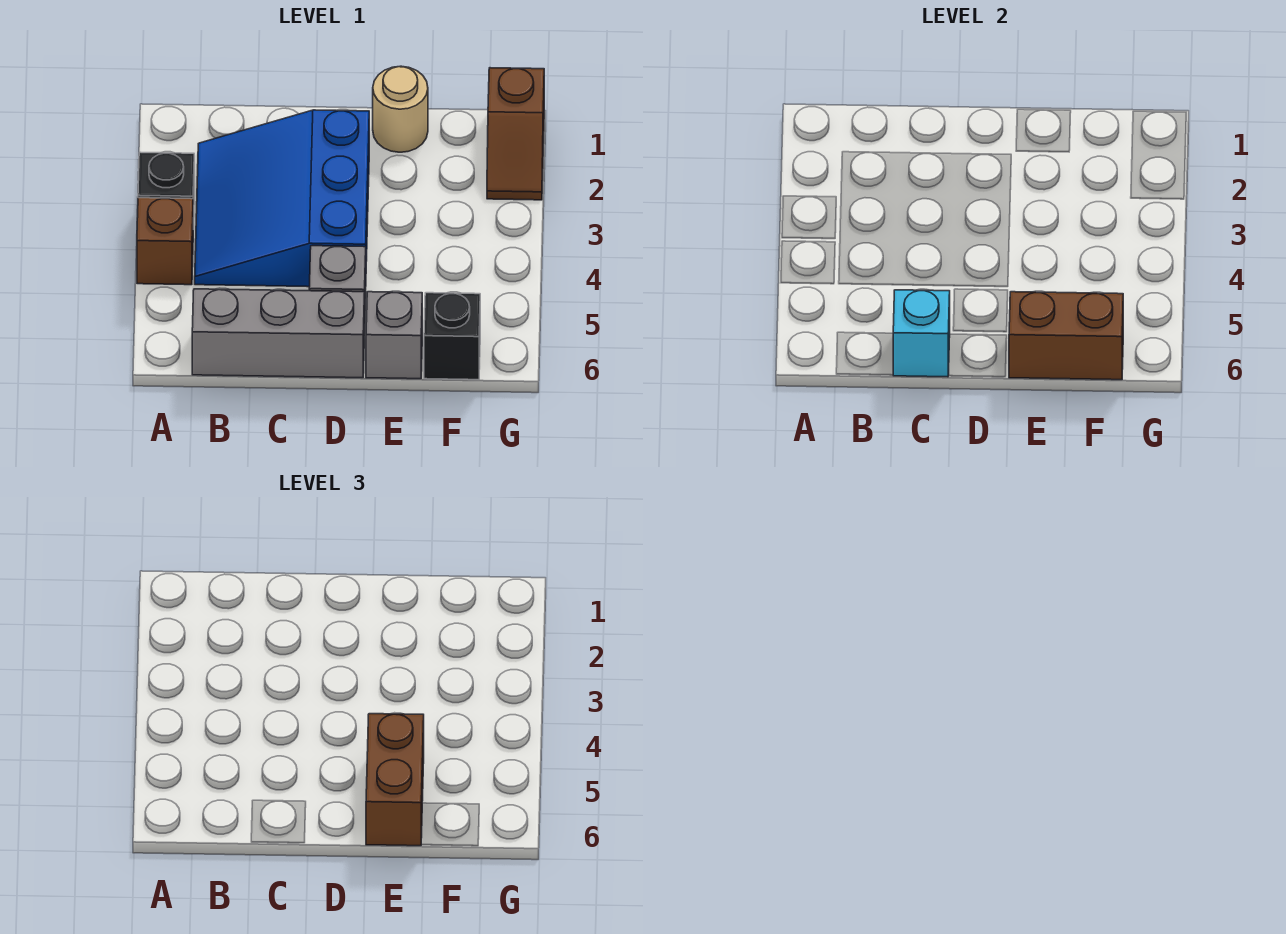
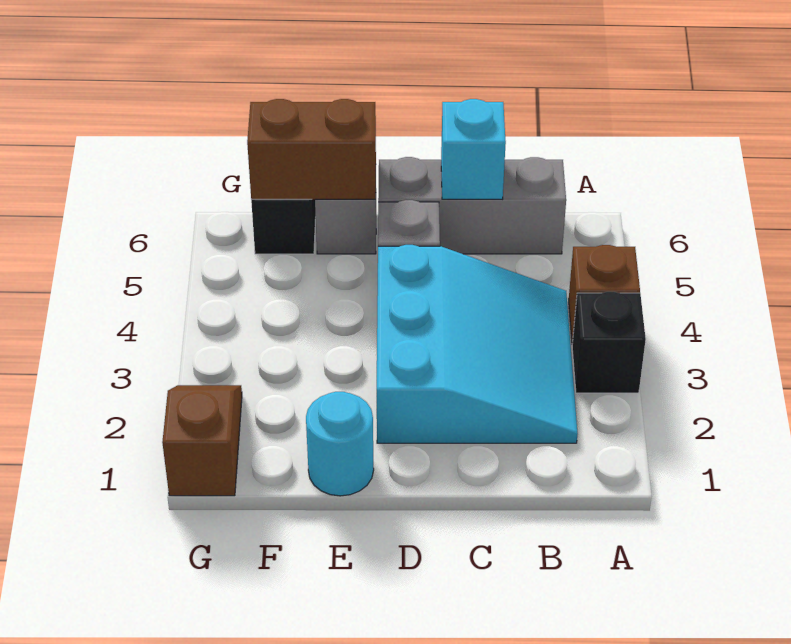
blue 3x3 slope [195,110,369,287] -> cyan 3x3 slope [377,245,578,443]
tan 1x1 round brick [373,66,428,152] -> cyan 1x1 round brick [306,392,374,496]
brown 1x2 brick [366,714,424,846] -> none

